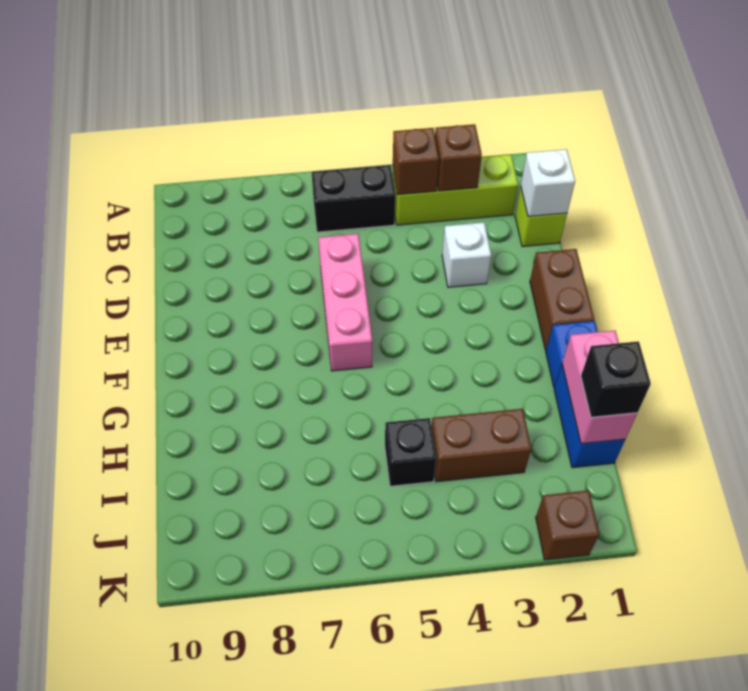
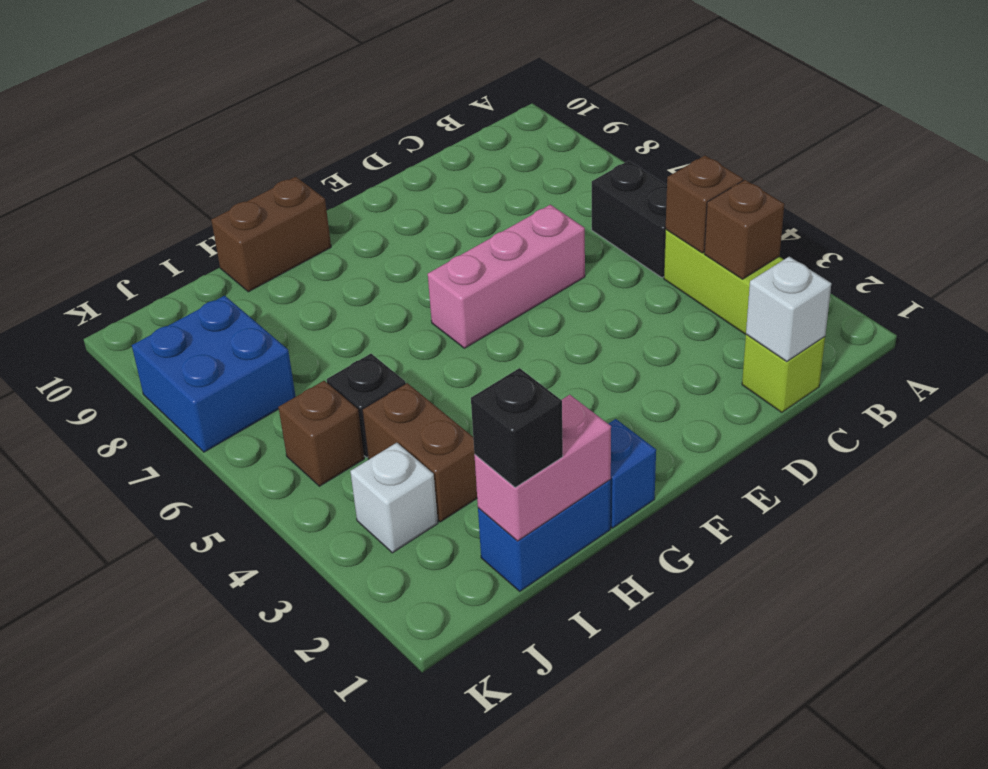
white 1x1 brick [442,222,491,287] -> white 1x1 brick moved to [350,443,438,553]
brown 1x2 brick [530,249,594,350] -> brown 1x2 brick moved to [211,177,331,292]
none -> blue 2x2 brick [132,296,296,452]
brown 1x1 brick [536,490,599,560] -> brown 1x1 brick moved to [278,381,364,486]

